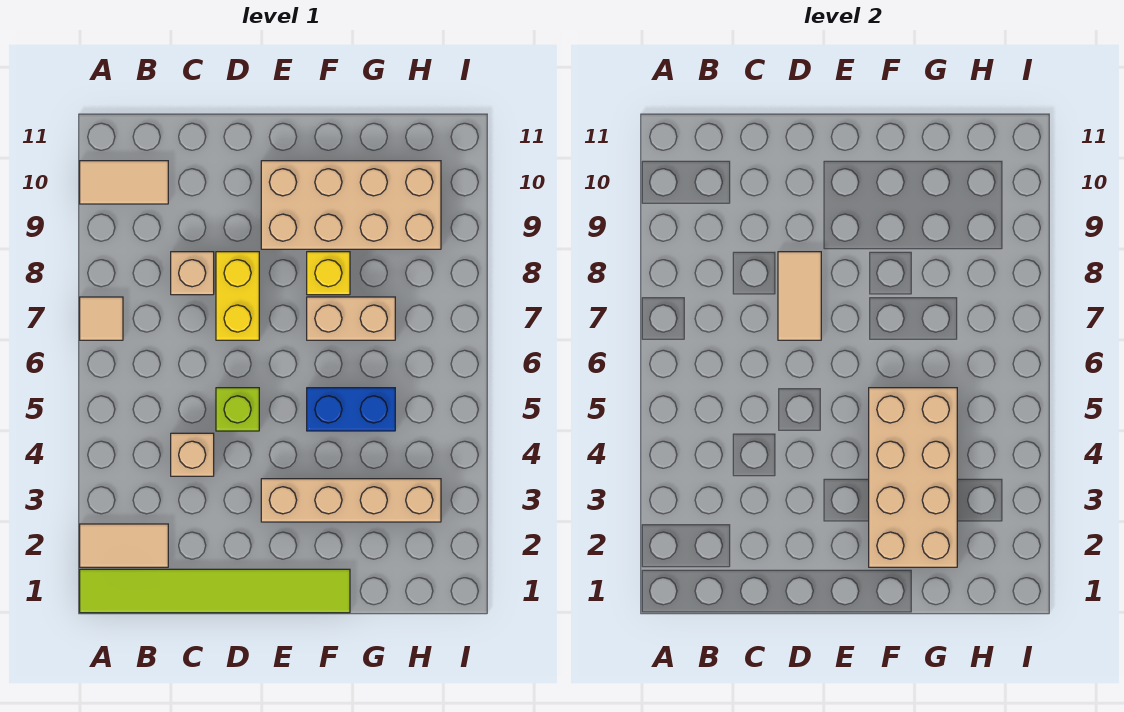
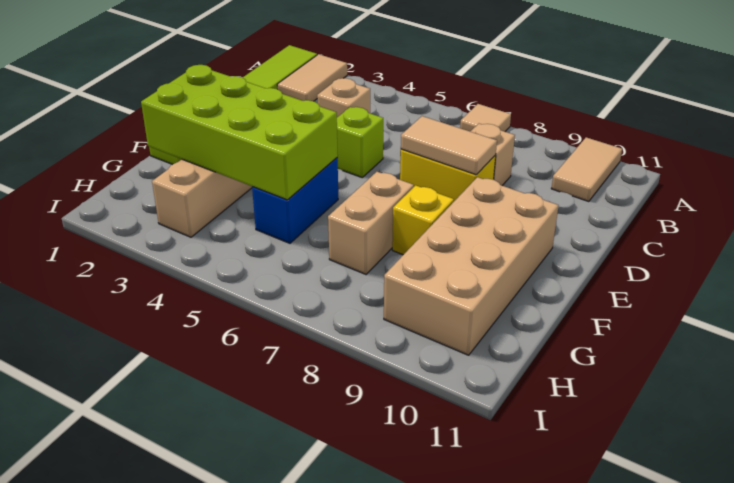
tan 2x4 brick [869,388,957,567] -> lime 2x4 brick [141,65,338,200]

